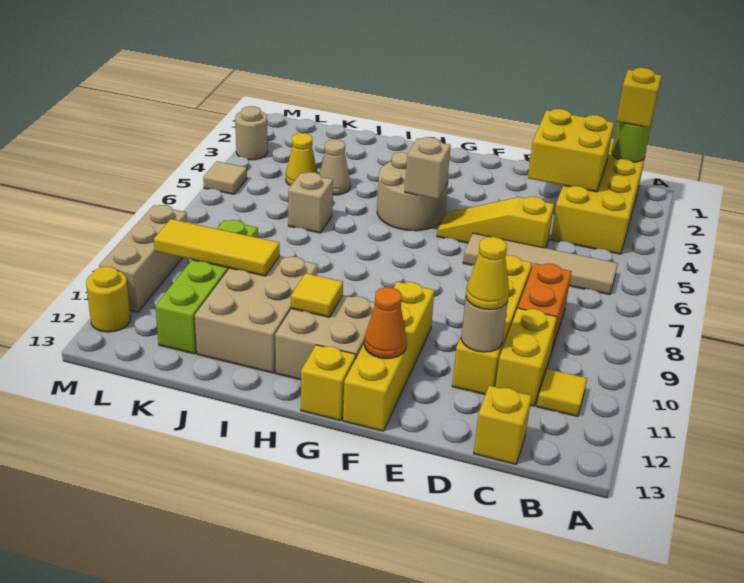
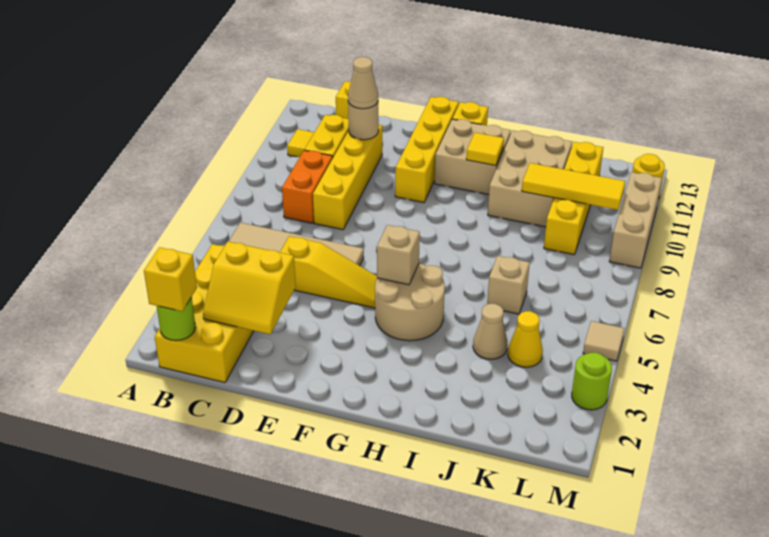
yellow 2x2 brick [528,109,614,192] -> yellow 2x2 slope [203,241,296,334]
yellow 1x1 cone [466,237,509,310] -> tan 1x1 cone [348,57,378,109]
orange 1x1 cone [364,287,407,359] -> none
lime 1x4 brick [155,220,258,354] -> yellow 1x4 brick [544,142,603,255]
tan 1x1 round brick [235,106,268,160] -> lime 1x1 round brick [572,353,612,410]

